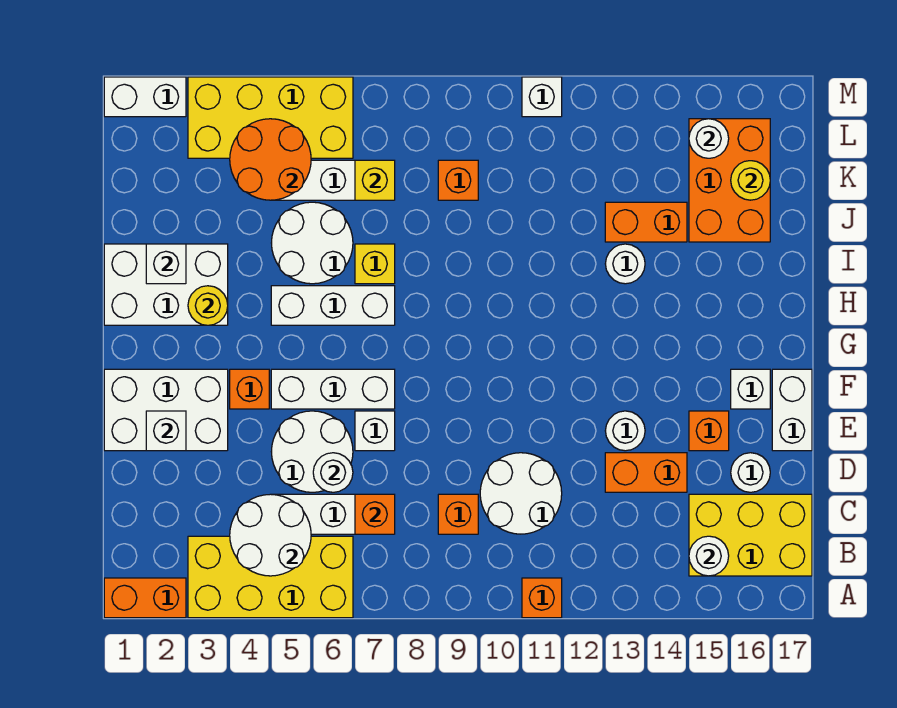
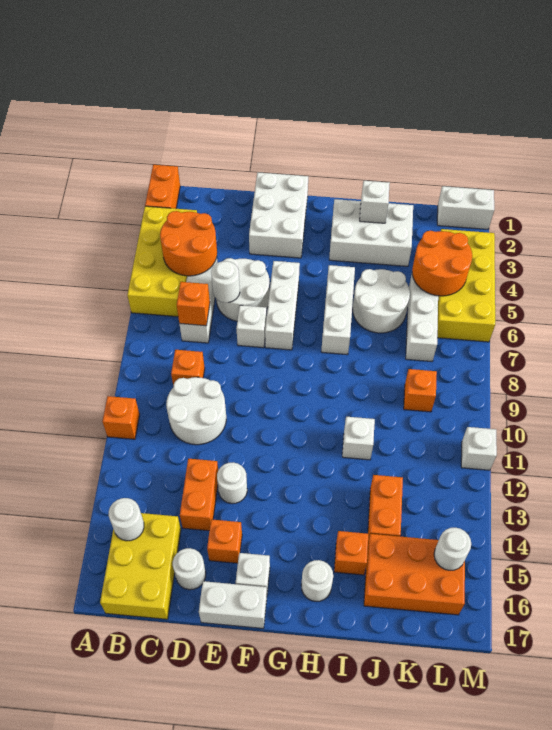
white 2x2 round brick [230,494,311,576] -> orange 2x2 round brick [160,211,217,276]
white 1x1 brick [146,411,186,451] -> white 1x1 brick moved to [342,417,375,460]
orange 1x1 brick [230,369,269,409] -> orange 1x1 brick moved to [334,531,369,575]
white 2x3 brick [104,244,228,325] -> white 2x3 brick turned to [329,199,413,266]
yellow 1x1 round brick [188,286,228,325] -> none
yellow 1x1 brick [355,244,395,284] -> none
white 1x1 round brick [605,244,645,284] -> white 1x1 round brick moved to [301,560,333,601]
yellow 1x1 brick [355,160,395,200] -> none
yellow 1x1 round brick [731,161,770,200] -> none
white 1x2 brick [104,77,186,117] -> white 1x2 brick turned to [437,186,494,229]

